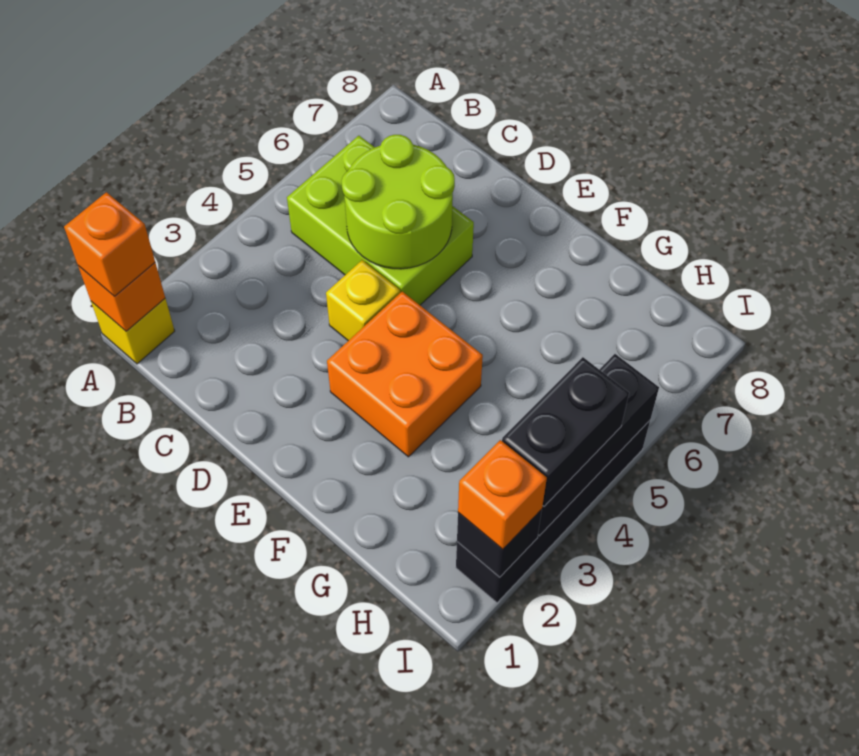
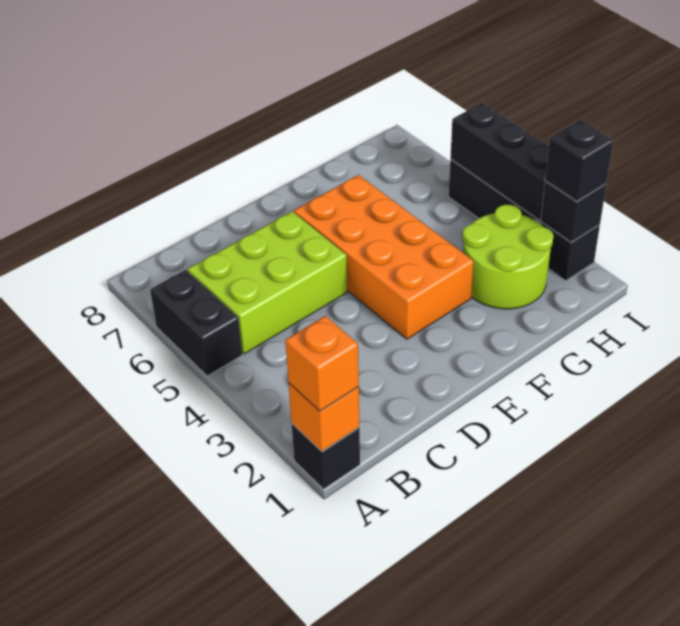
yellow 1x1 brick [91,299,175,364] -> black 1x1 brick [292,424,360,489]
lime 2x2 round brick [342,135,455,269] -> lime 2x2 round brick moved to [463,205,553,309]
yellow 1x1 brick [326,260,400,341] -> none
orange 2x2 brick [327,292,483,457] -> orange 2x4 brick [294,175,474,339]
orange 1x1 brick [458,440,547,549] -> black 1x1 brick [545,120,613,202]
black 1x2 brick [502,357,629,506] -> black 1x2 brick moved to [150,270,242,376]

